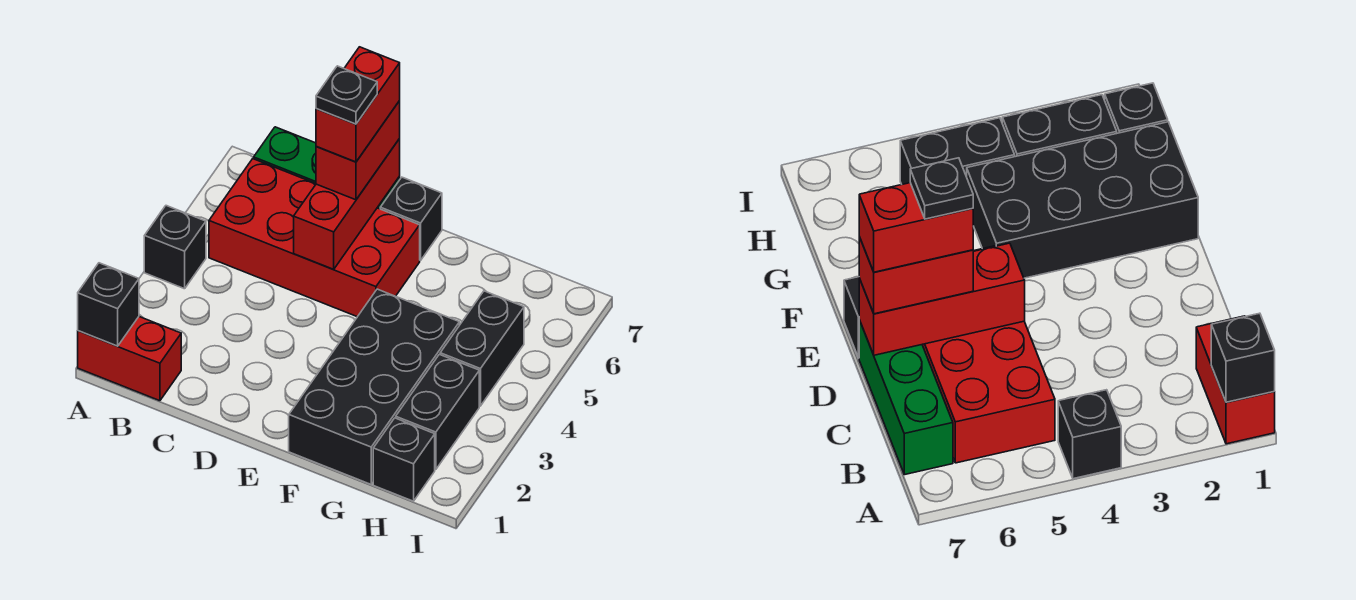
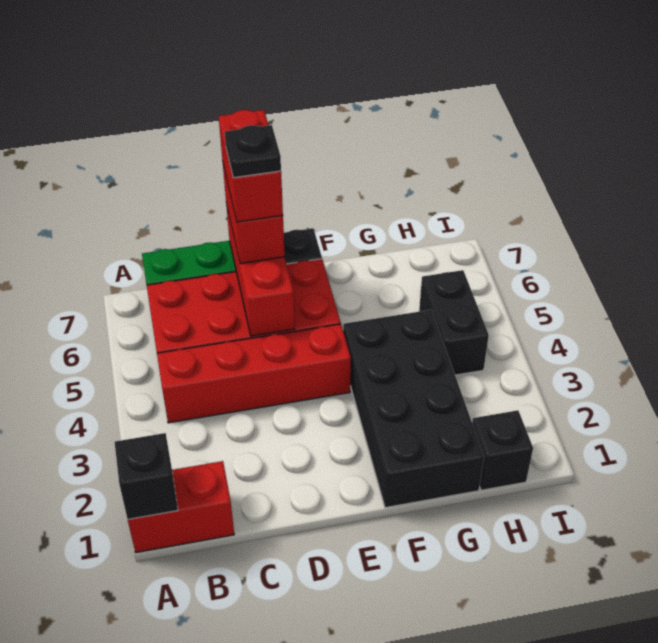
black 1x1 brick [144,206,206,289] -> none
none -> red 1x4 brick [157,324,351,423]
black 1x2 brick [396,354,479,470] -> none

